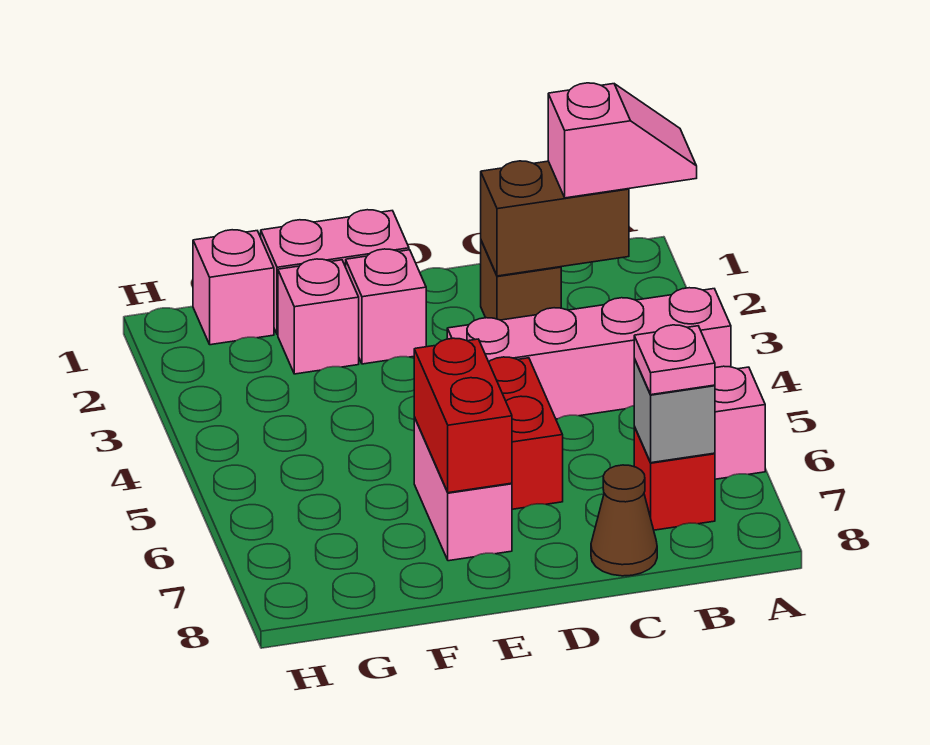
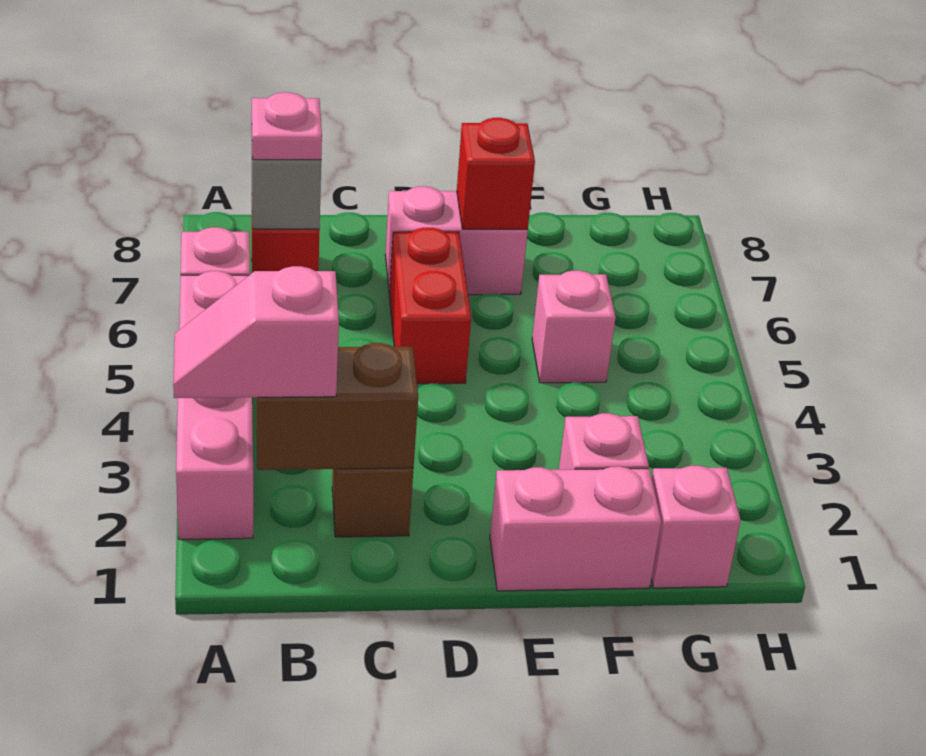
pink 1x4 brick [447,288,731,419] -> pink 1x4 brick turned to [176,271,253,539]
brown 1x1 cone [591,465,657,576] -> none
pink 1x1 brick [346,249,426,364] -> pink 1x1 brick moved to [532,270,616,383]
pink 1x2 brick [414,417,512,561] -> pink 1x2 brick turned to [385,186,528,295]
red 1x2 brick [414,338,512,493] -> red 1x1 brick [457,118,535,229]

